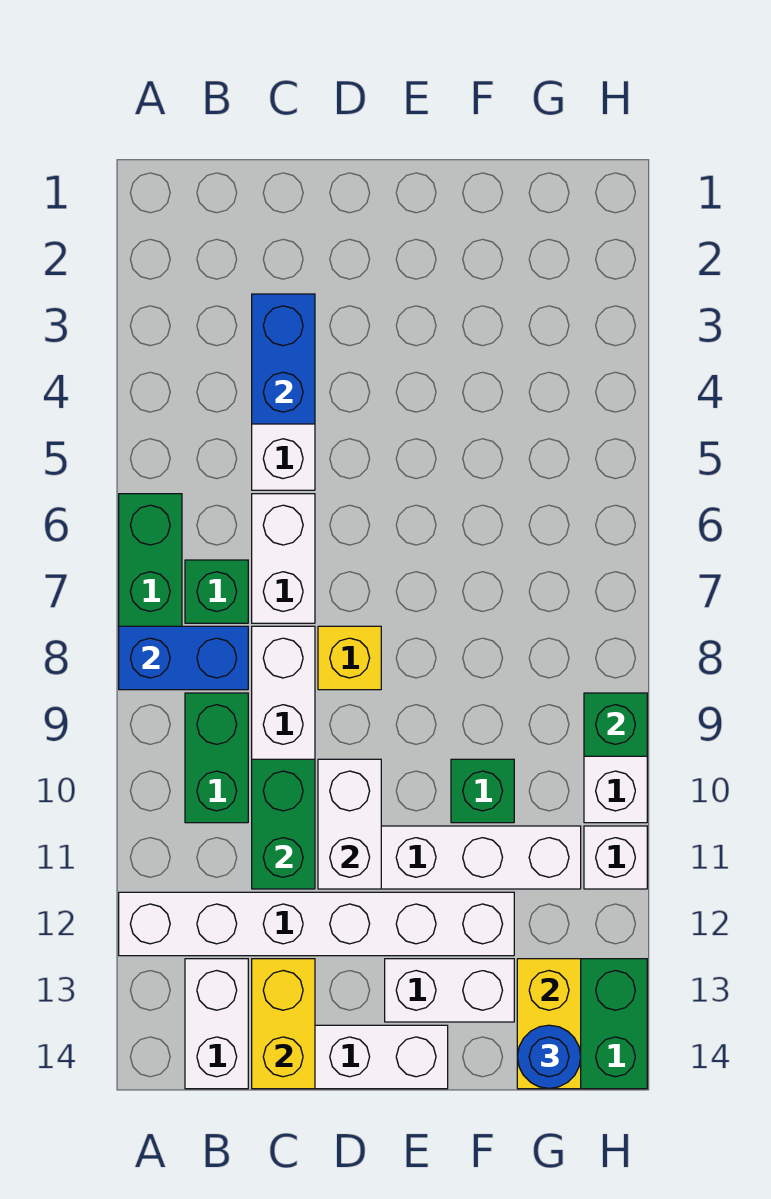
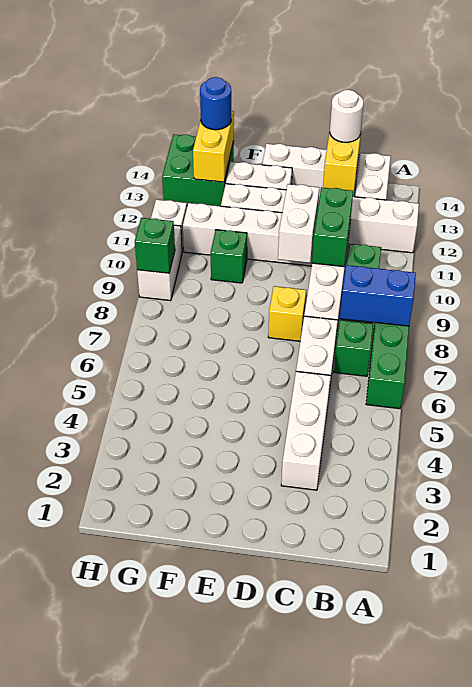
blue 1x2 brick [252,294,315,424] -> none
none -> white 1x1 round brick [330,90,364,142]

